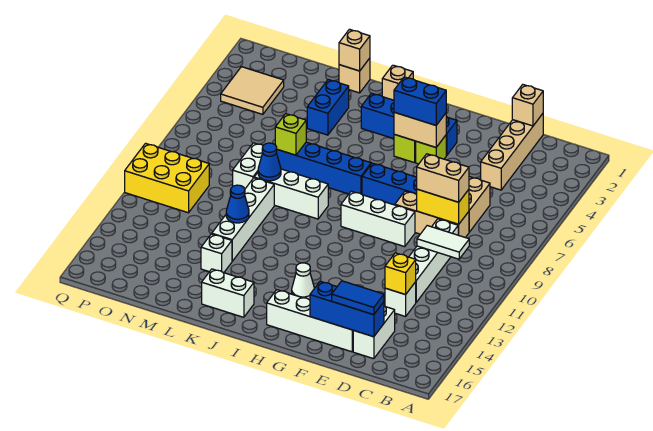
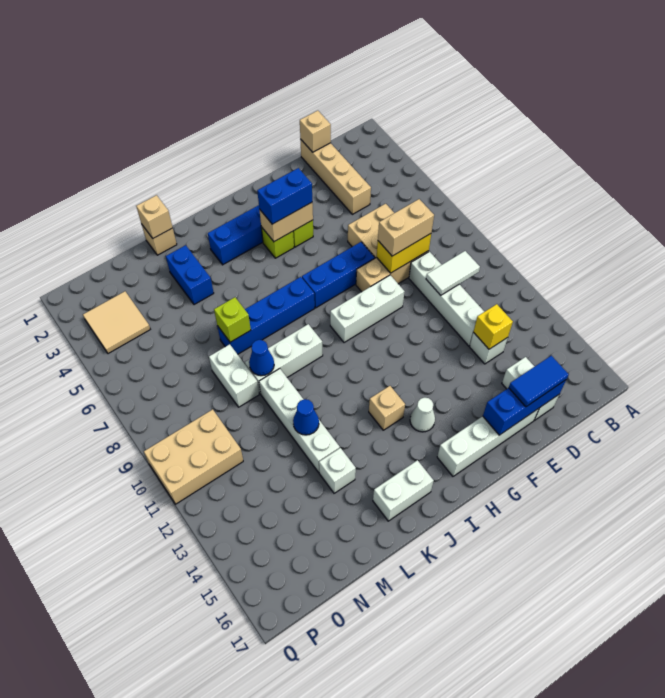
tan 1x1 brick [382,65,413,100] -> tan 1x1 brick moved to [369,386,405,430]
yellow 2x3 brick [125,143,209,213] -> tan 2x3 brick [144,409,243,504]

